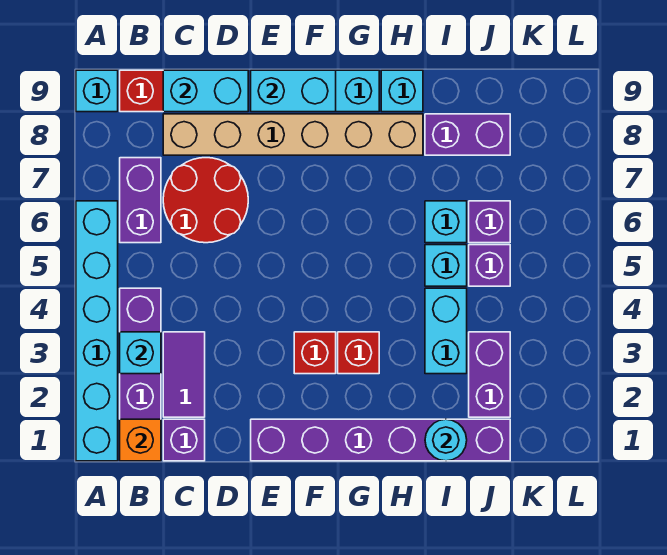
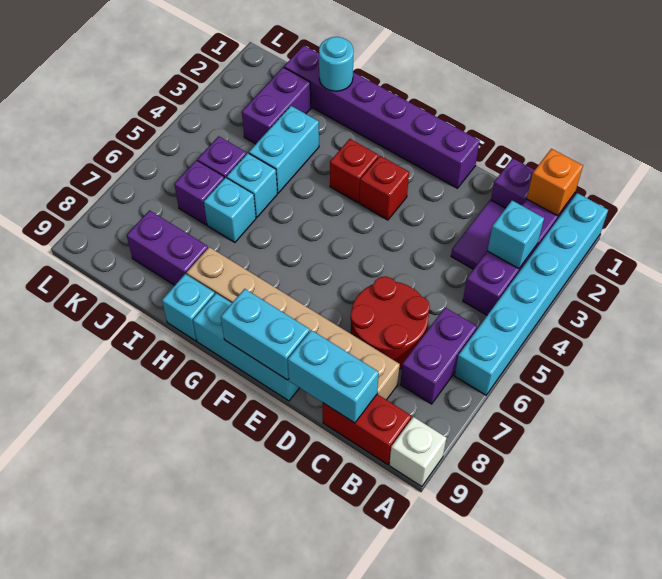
cyan 1x1 brick [76,70,118,112] -> white 1x1 brick [389,417,446,487]

